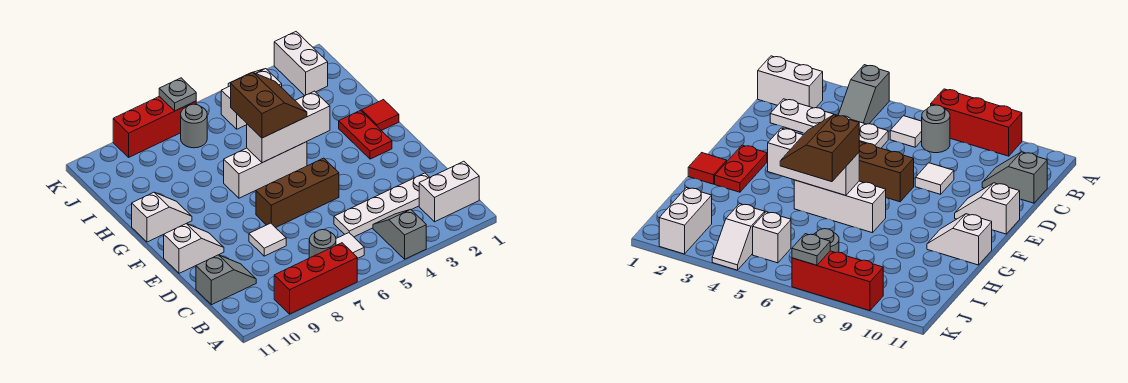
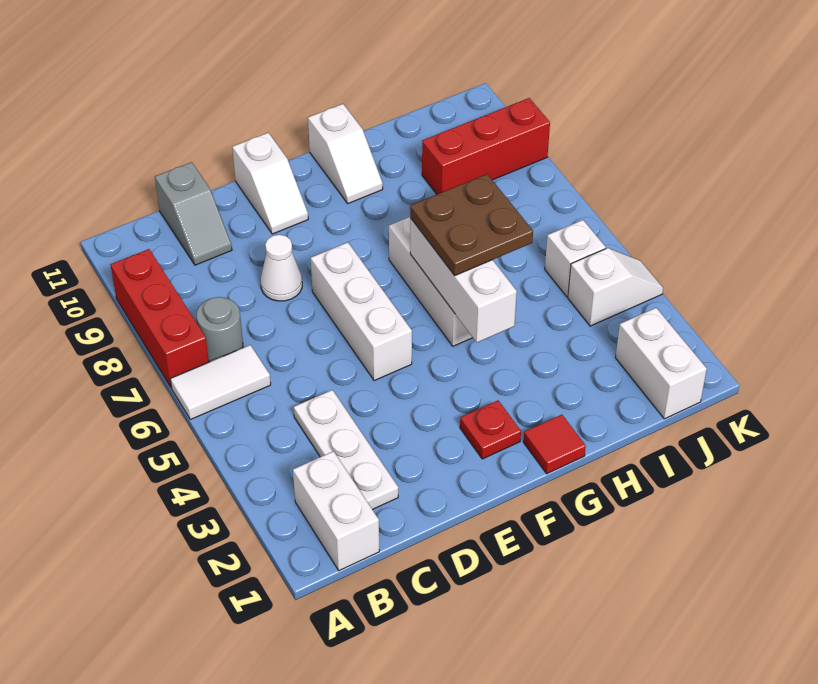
grey 1x2 slope [373,209,426,259] -> none
white 1x1 tile [336,233,364,259] -> white 1x2 tile [170,345,271,419]
white 1x4 plate [334,173,430,237] -> white 1x3 plate [294,390,398,510]
white 1x1 tile [249,223,286,256] -> white 1x1 cone [261,235,302,301]
brown 1x3 brick [256,158,339,228] -> white 1x3 brick [311,242,412,381]
red 1x2 plate [339,111,392,159] -> red 1x1 plate [460,400,521,459]
brown 2x2 slope [231,72,307,138] -> brown 2x2 plate [410,174,533,276]
white 1x2 brick [274,32,328,95] -> white 1x2 brick turned to [615,308,707,419]
grey 1x1 round brick [181,104,207,148] -> none
red 1x3 brick [113,96,196,157] -> red 1x3 brick turned to [422,98,550,194]
grey 1x1 plate [159,78,196,111] -> none

